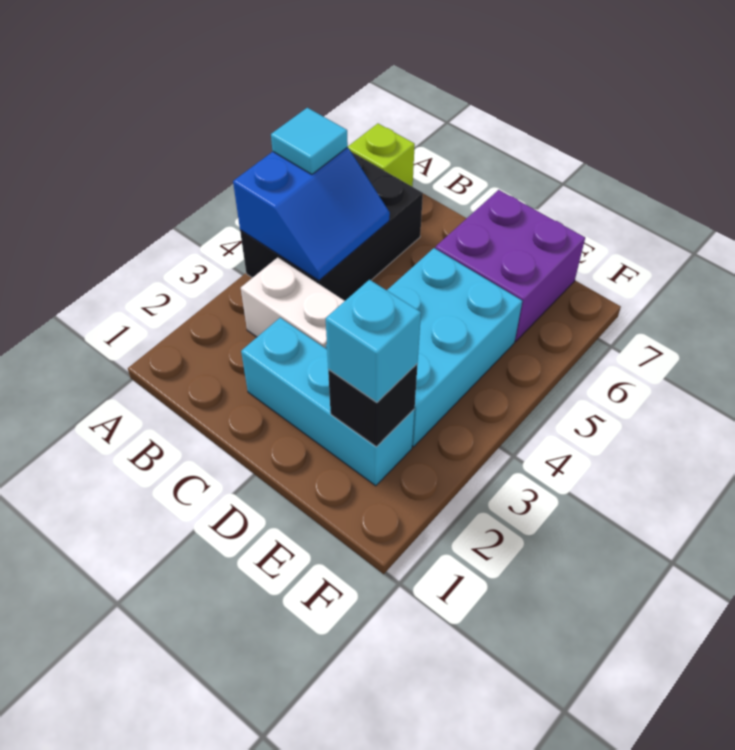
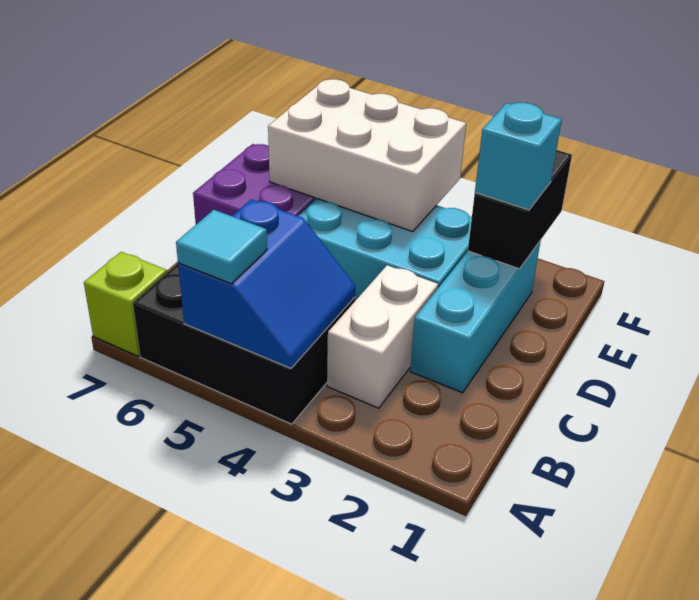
blue 2x2 slope [233,147,390,281] -> blue 2x2 slope turned to [178,199,356,368]
black 1x1 brick [328,364,418,447] -> black 1x2 brick [468,150,572,269]
none -> white 2x3 brick [268,79,466,232]

